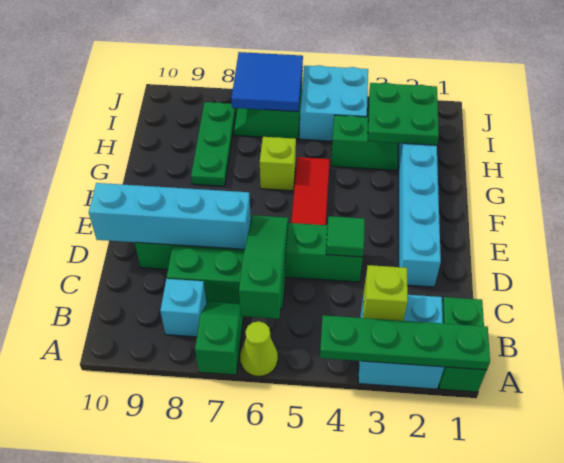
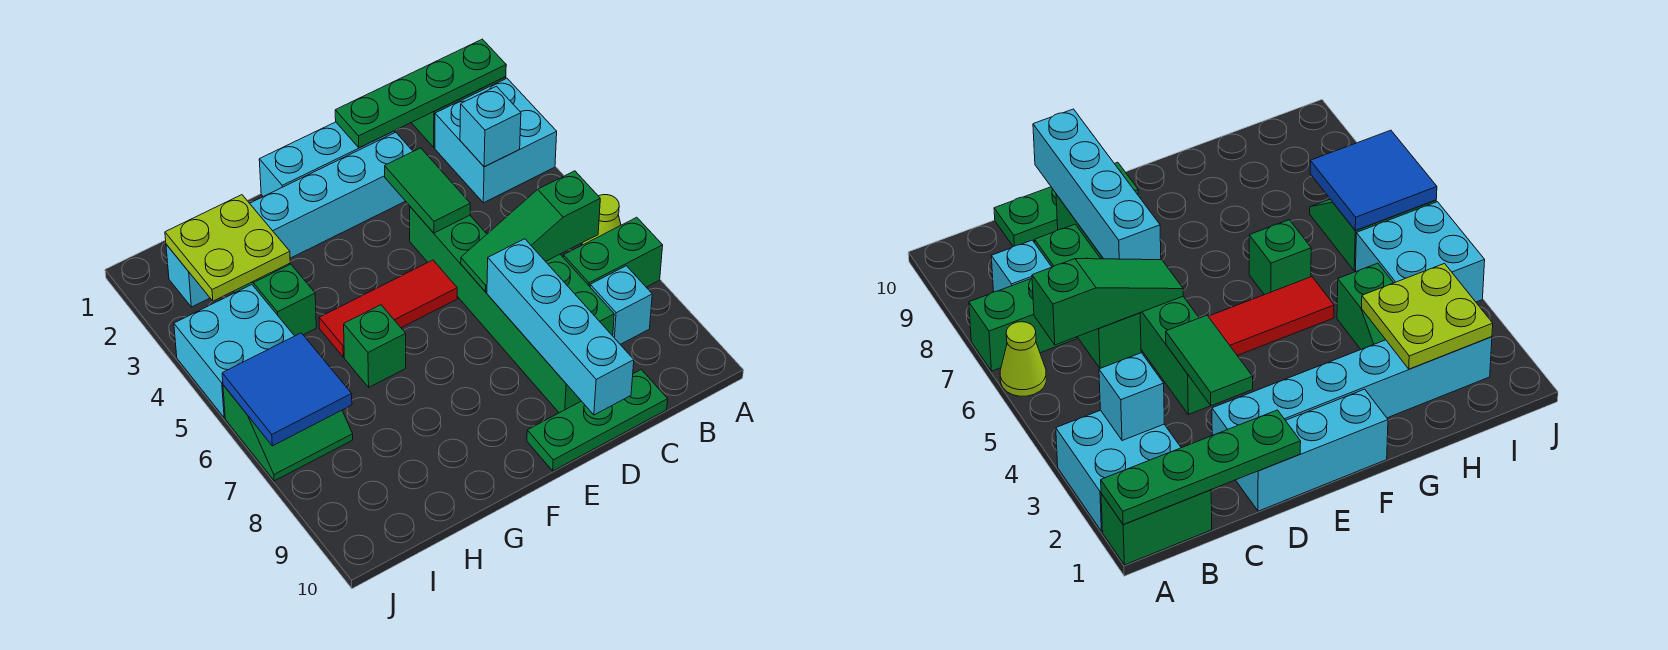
green 1x4 plate [320,315,490,370] -> green 1x4 plate turned to [335,39,506,148]
green 1x2 slope [195,301,243,375] -> green 1x2 brick [563,217,663,287]
lime 1x1 brick [363,265,408,321] -> cyan 1x1 brick [460,86,521,167]
none -> cyan 1x3 brick [259,122,395,197]
green 1x1 tile [326,216,365,257] -> green 1x2 tile [385,148,470,233]
lime 1x1 brick [260,137,296,191] -> green 1x1 brick [344,305,406,387]
green 1x3 plate [191,102,236,186] -> green 1x3 plate moved to [527,370,668,471]
green 2x2 plate [368,83,439,145] -> lime 2x2 plate [165,195,290,301]

